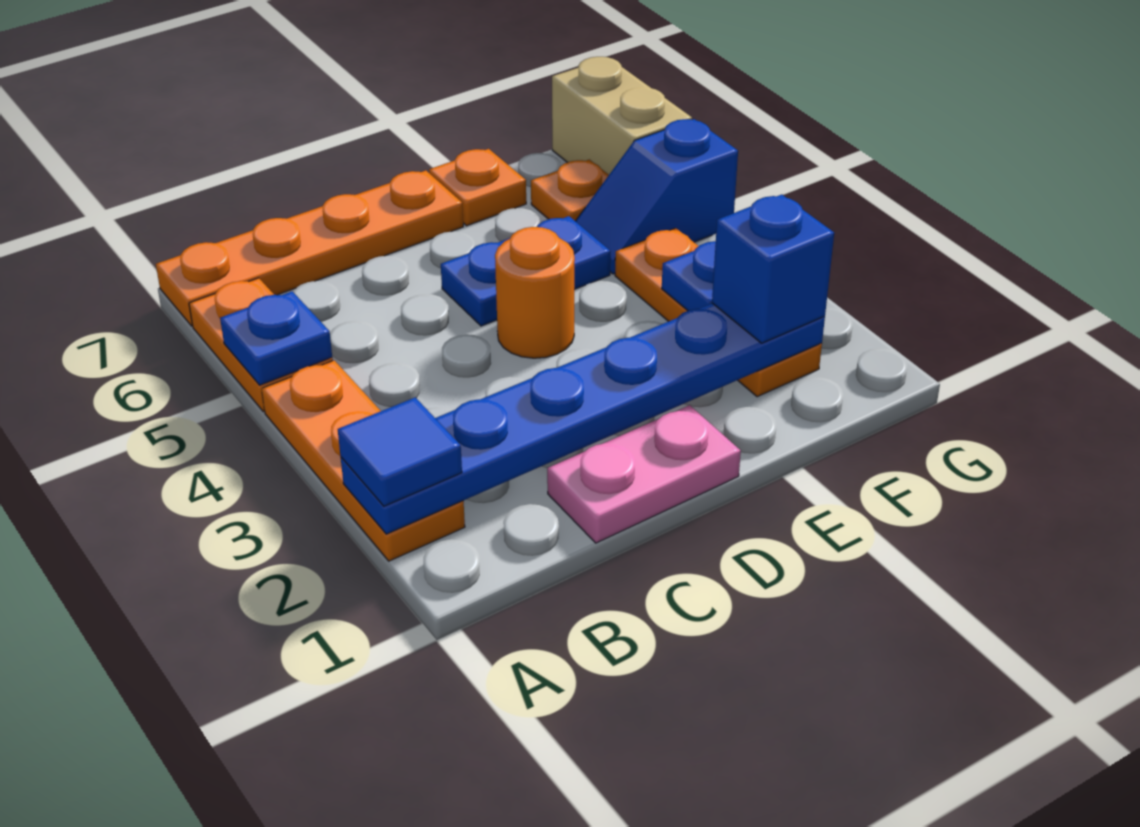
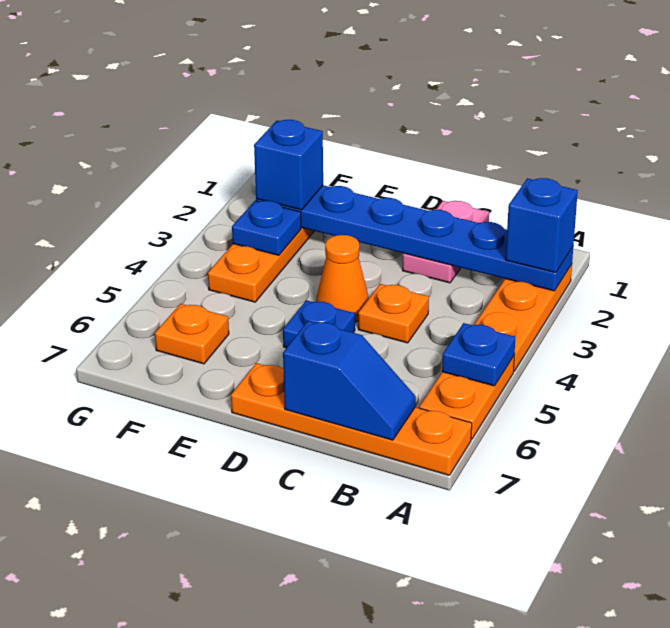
blue 1x1 tile [338,397,462,506] -> blue 1x1 brick [506,178,578,273]
pink 1x2 plate [547,405,741,543] -> pink 1x2 plate turned to [403,201,489,283]
orange 1x1 round brick [495,227,575,358] -> orange 1x1 cone [316,235,369,322]
blue 1x2 plate [441,216,610,326] -> blue 1x1 plate [283,300,355,348]
orange 1x1 plate [429,149,526,226] -> orange 1x1 plate moved to [358,284,429,343]
blue 1x2 slope [576,119,738,274] -> blue 1x2 slope moved to [283,321,416,440]
tan 1x2 brick [552,57,692,175] -> none

